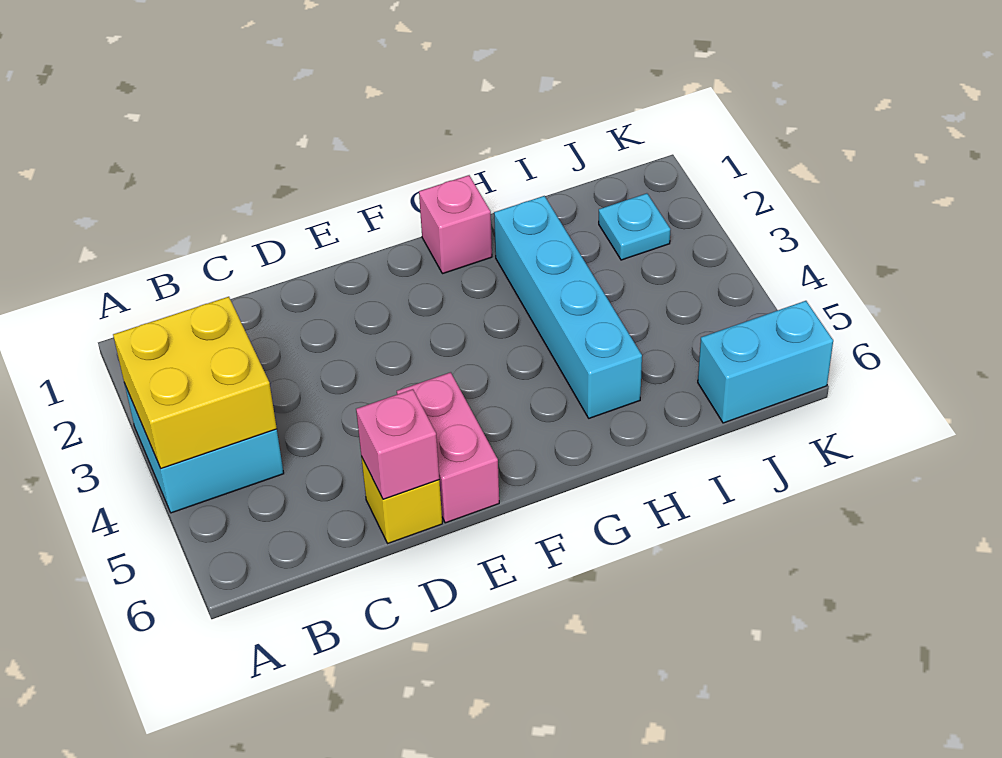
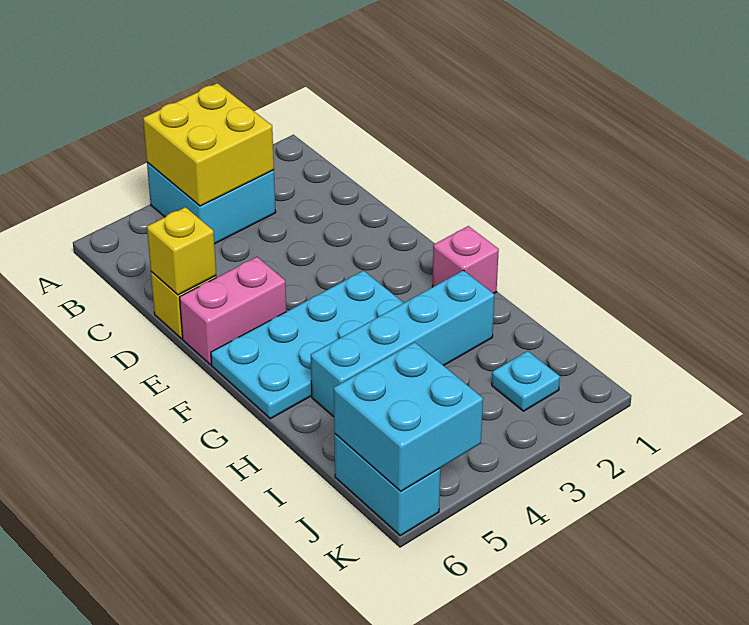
pink 1x1 brick [356,389,439,499] -> yellow 1x1 brick [147,207,216,295]
none -> cyan 2x4 plate [211,270,403,419]
none -> cyan 2x2 brick [334,342,483,491]

